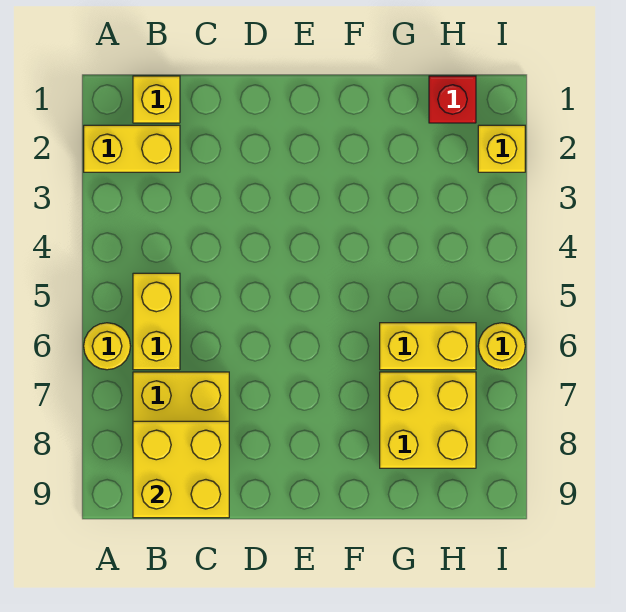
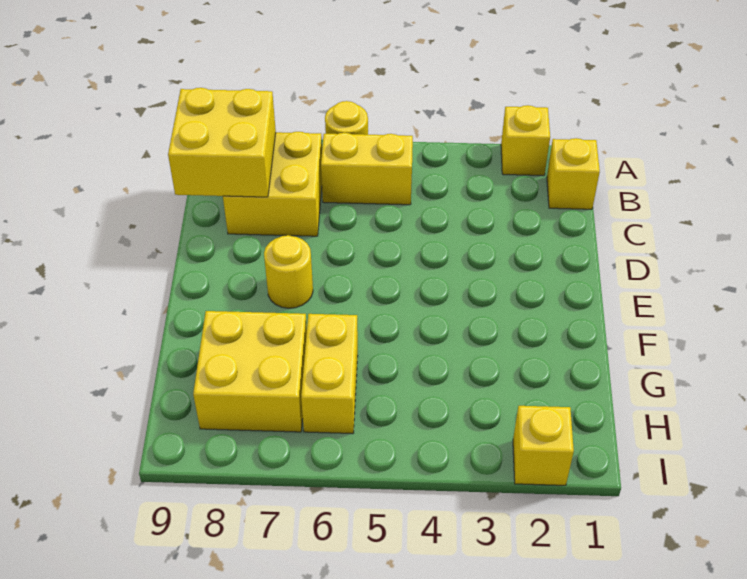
yellow 1x2 brick [84,125,180,172] -> yellow 1x1 brick [501,105,550,176]
red 1x1 brick [429,76,476,123] -> none
yellow 1x1 round brick [478,323,525,370] -> yellow 1x1 round brick moved to [264,235,313,308]

